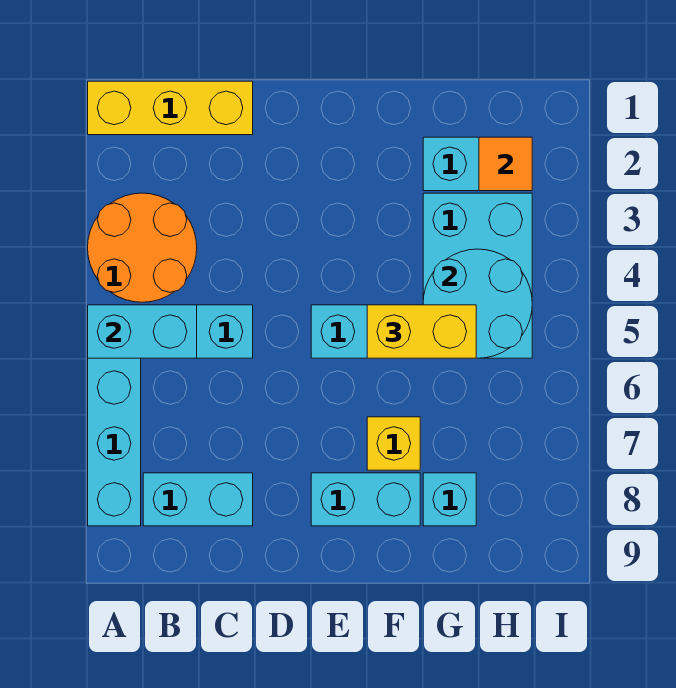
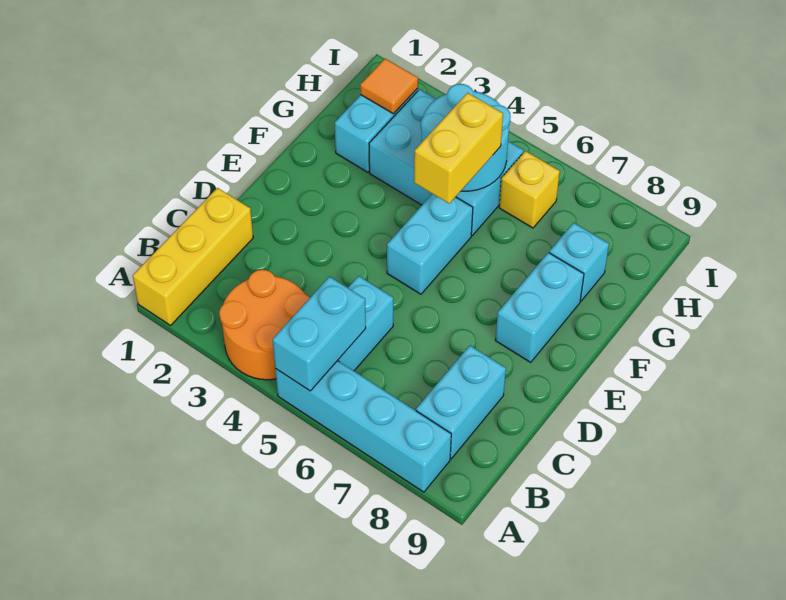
yellow 1x1 brick [367,417,420,470] -> yellow 1x1 brick moved to [499,151,560,228]

